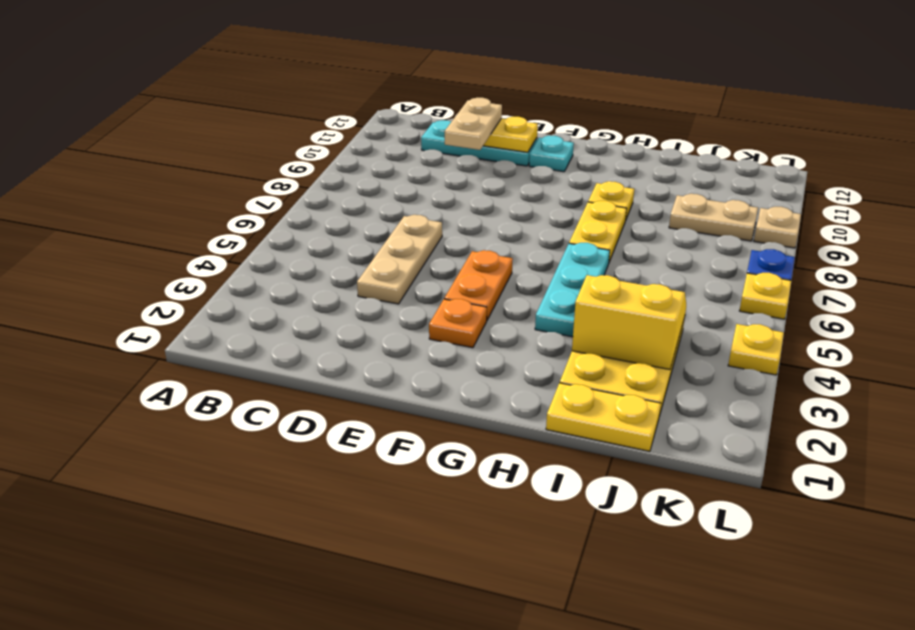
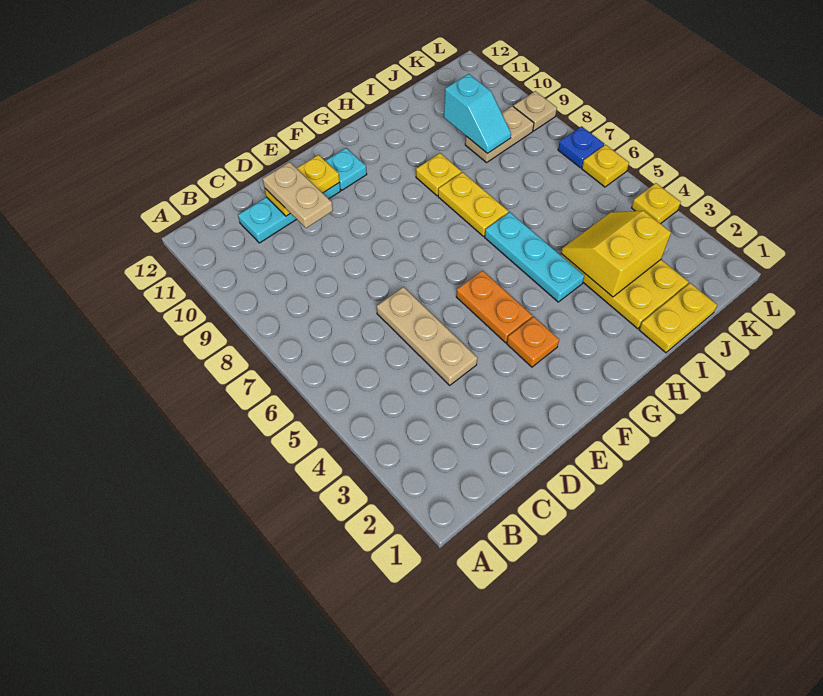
none -> cyan 1x2 slope [444,74,511,154]

